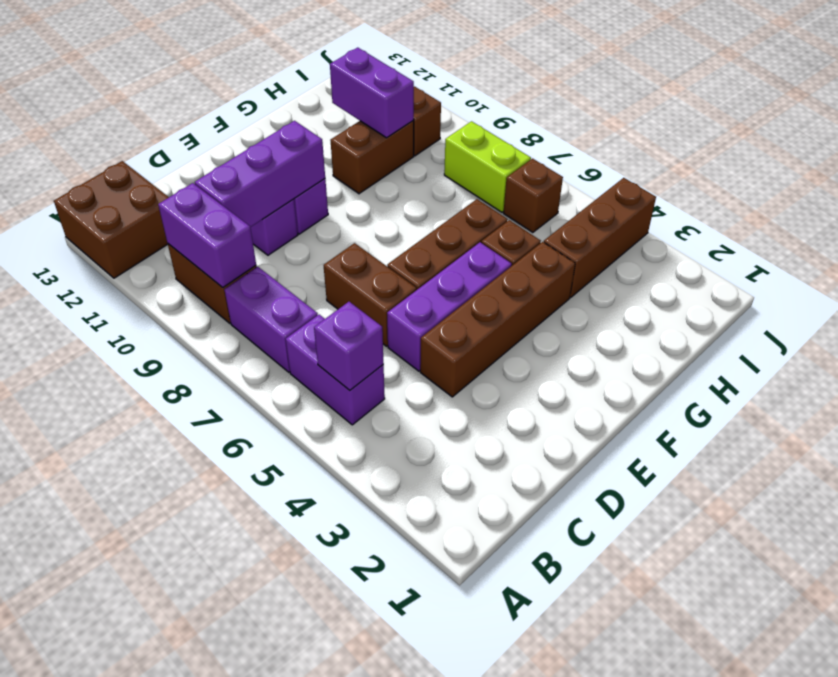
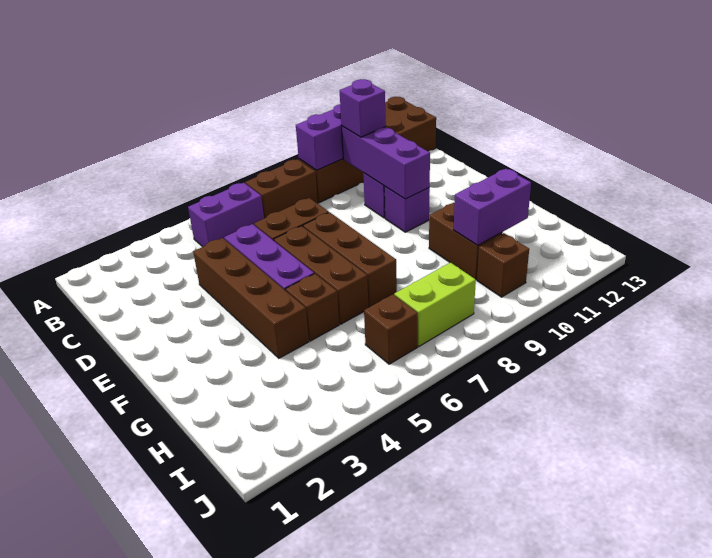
purple 1x1 brick [314,302,384,390] -> purple 1x1 brick moved to [340,79,386,137]
purple 1x2 brick [224,267,318,372] -> brown 1x2 brick [245,159,318,218]
brown 1x3 brick [544,178,656,297] -> brown 1x3 brick moved to [303,212,397,307]

